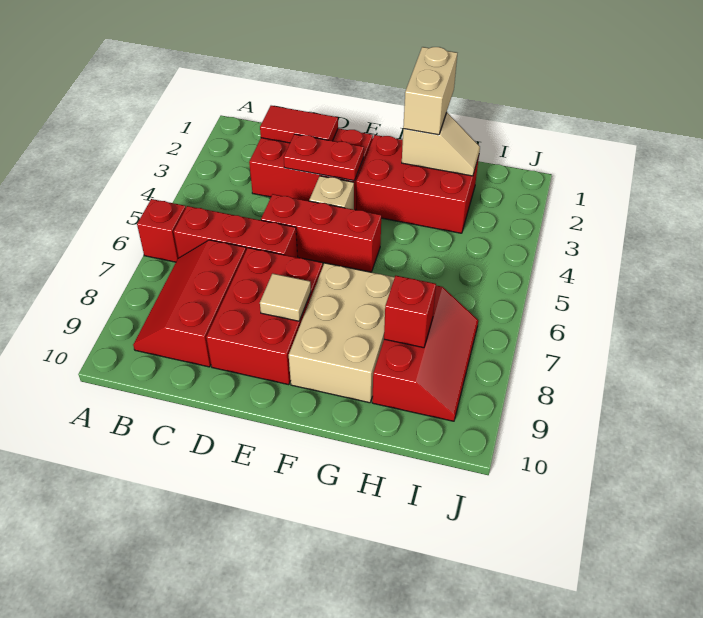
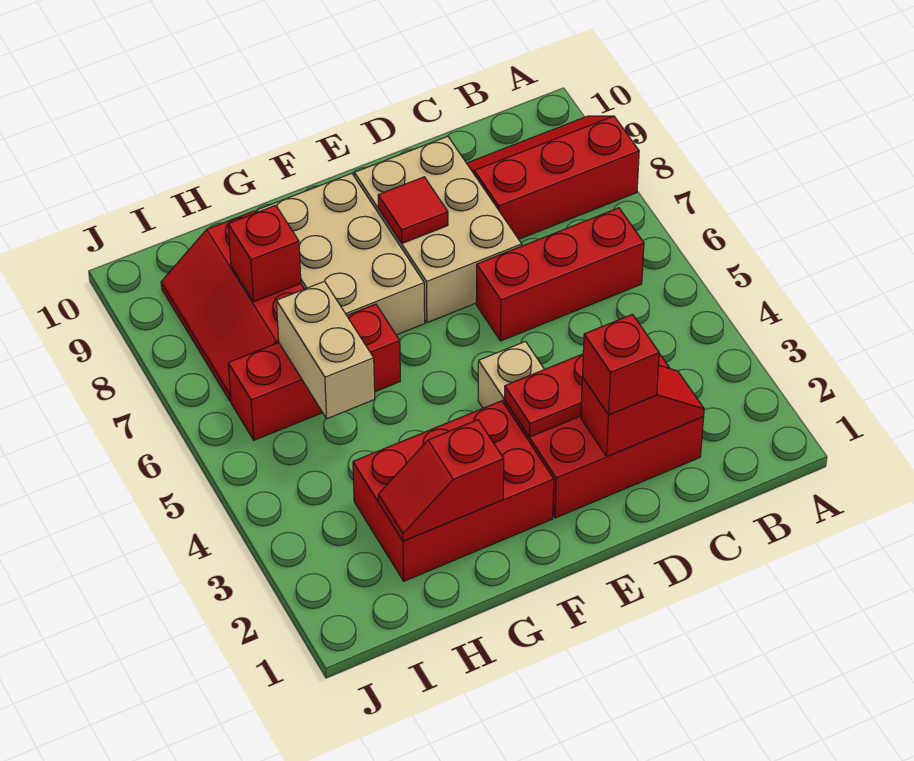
red 1x1 brick [137,199,186,262] -> red 1x1 brick moved to [582,314,659,415]
red 2x3 slope [133,240,246,367] -> red 2x3 slope turned to [467,116,639,239]
red 1x2 tile [260,106,338,143] -> red 1x2 slope [581,365,704,456]
red 1x3 brick [261,194,381,272] -> red 1x3 brick moved to [228,304,400,440]
red 2x3 brick [206,248,323,385] -> tan 2x3 brick [354,136,522,323]
tan 1x1 tile [260,273,311,321] -> red 1x1 tile [378,177,448,243]
tan 1x2 brick [403,47,457,135] -> tan 1x2 brick moved to [276,281,375,419]
tan 1x2 slope [402,112,480,176] -> red 1x2 slope [378,420,504,541]

